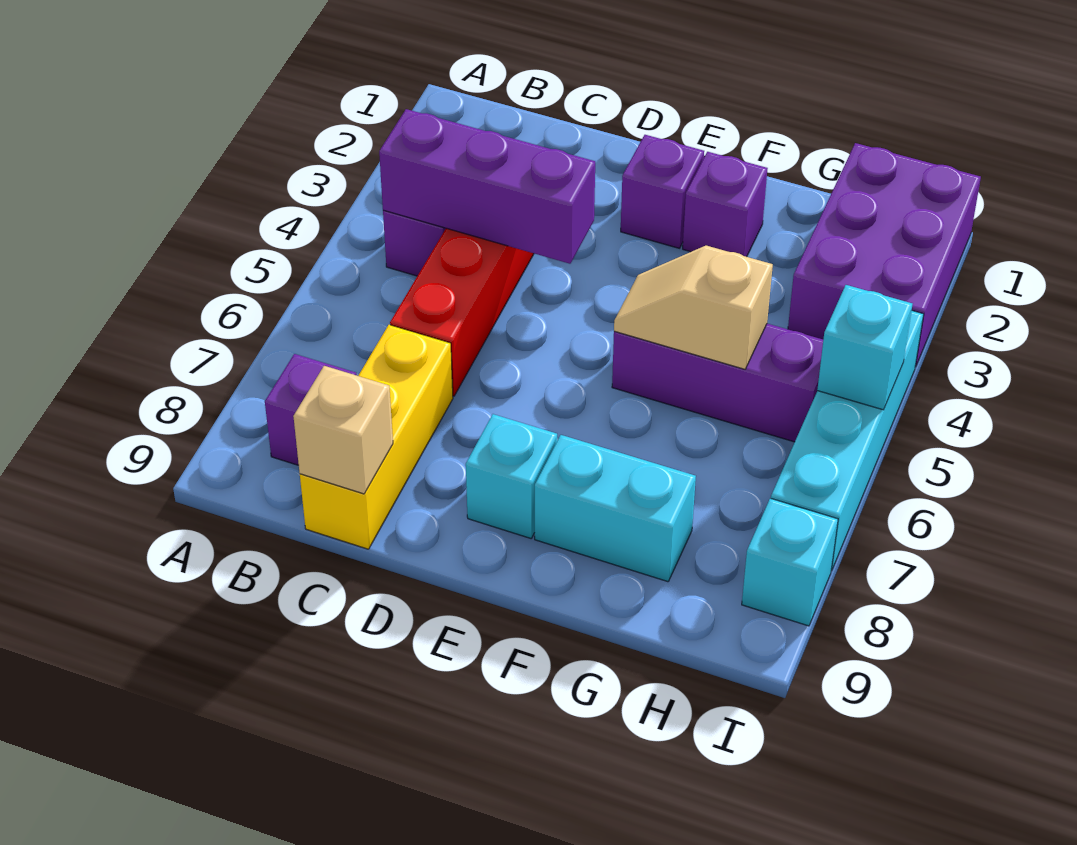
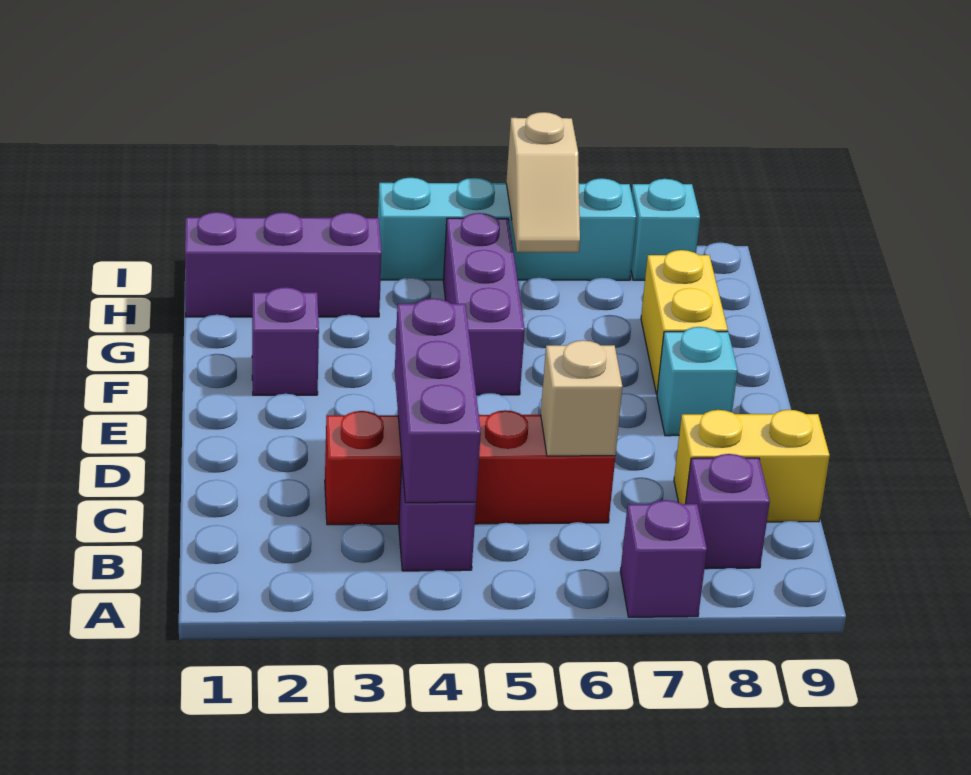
yellow 1x3 brick [300,325,453,549] -> yellow 1x2 brick [674,410,830,522]
tan 1x1 brick [293,366,393,494] -> tan 1x1 brick moved to [541,340,622,456]
purple 1x1 brick [621,135,704,248] -> purple 1x1 brick moved to [620,500,707,617]
tan 1x2 slope [614,246,773,369] -> tan 1x2 slope moved to [506,112,580,252]
cyan 1x2 brick [535,435,696,582] -> yellow 1x2 brick [641,250,728,394]
purple 2x3 brick [788,143,981,367] -> purple 1x3 brick [185,212,382,317]
cyan 1x1 brick [817,285,912,410] -> none

